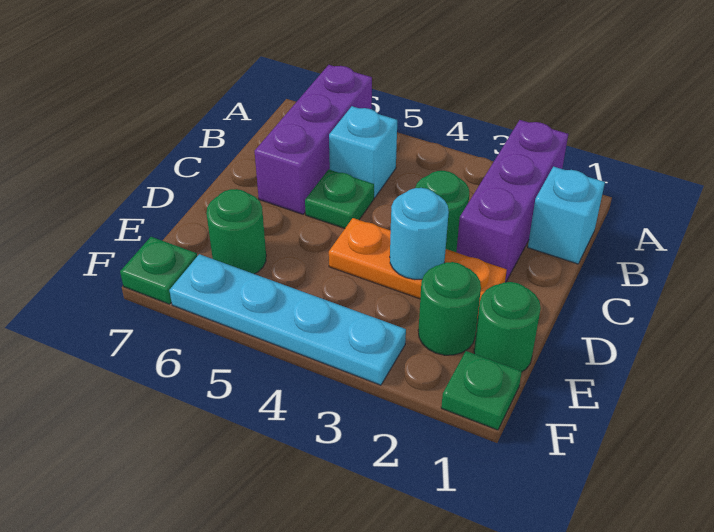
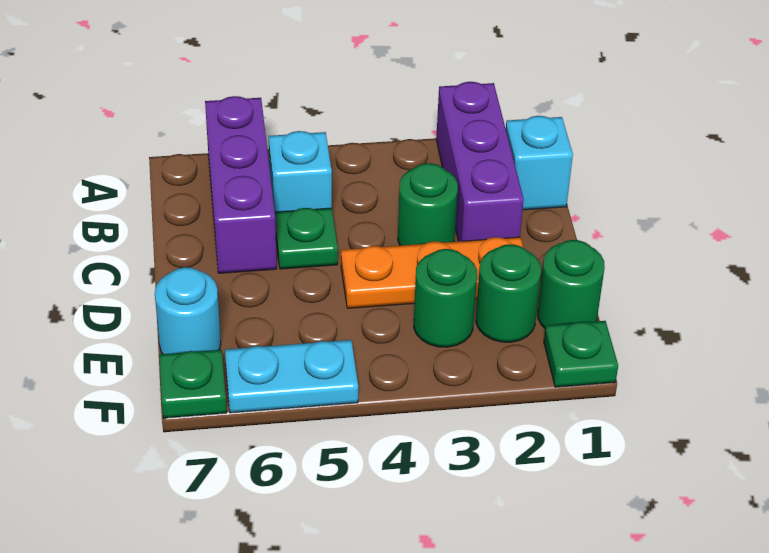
cyan 1x1 round brick [390,188,449,280] -> cyan 1x1 round brick moved to [155,267,221,354]
green 1x1 round brick [206,189,266,274] -> green 1x1 round brick moved to [414,249,477,347]
cyan 1x4 plate [169,254,406,385] -> cyan 1x2 plate [225,340,358,413]

